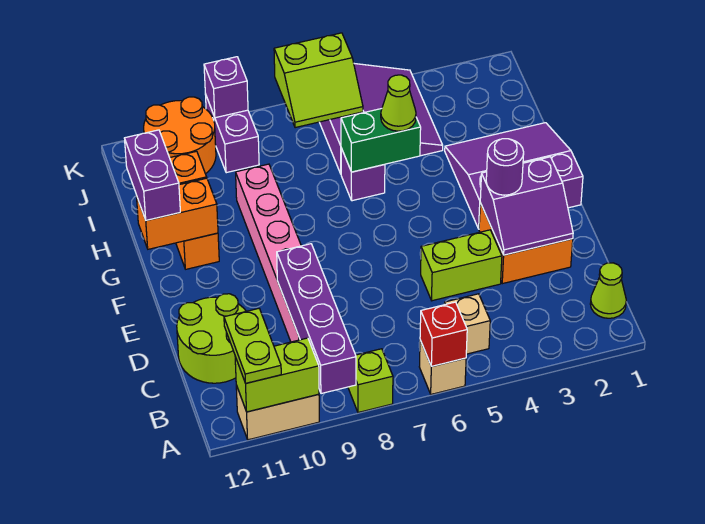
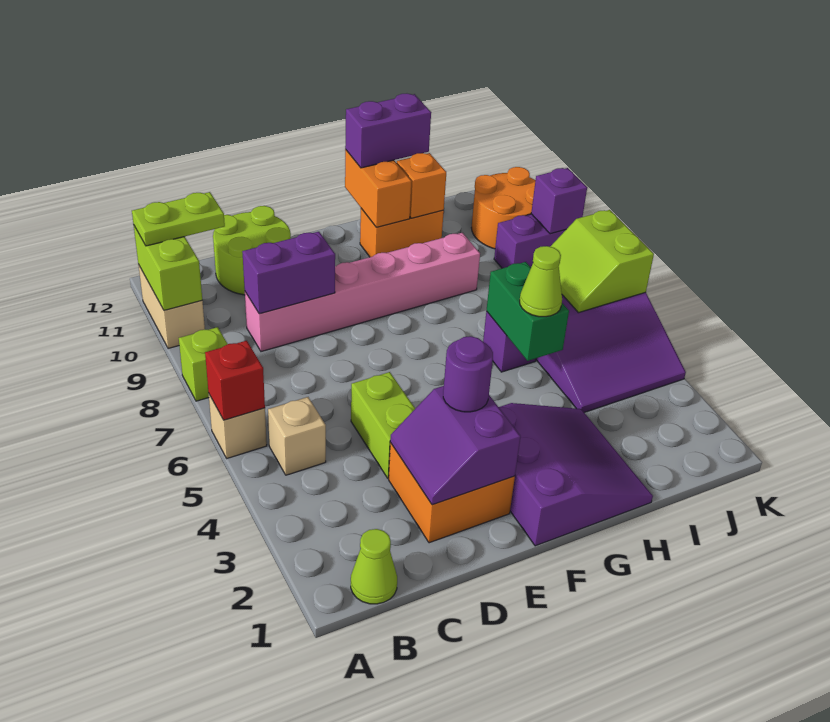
purple 1x4 brick [277,244,356,394] -> purple 1x2 brick [242,232,335,314]

